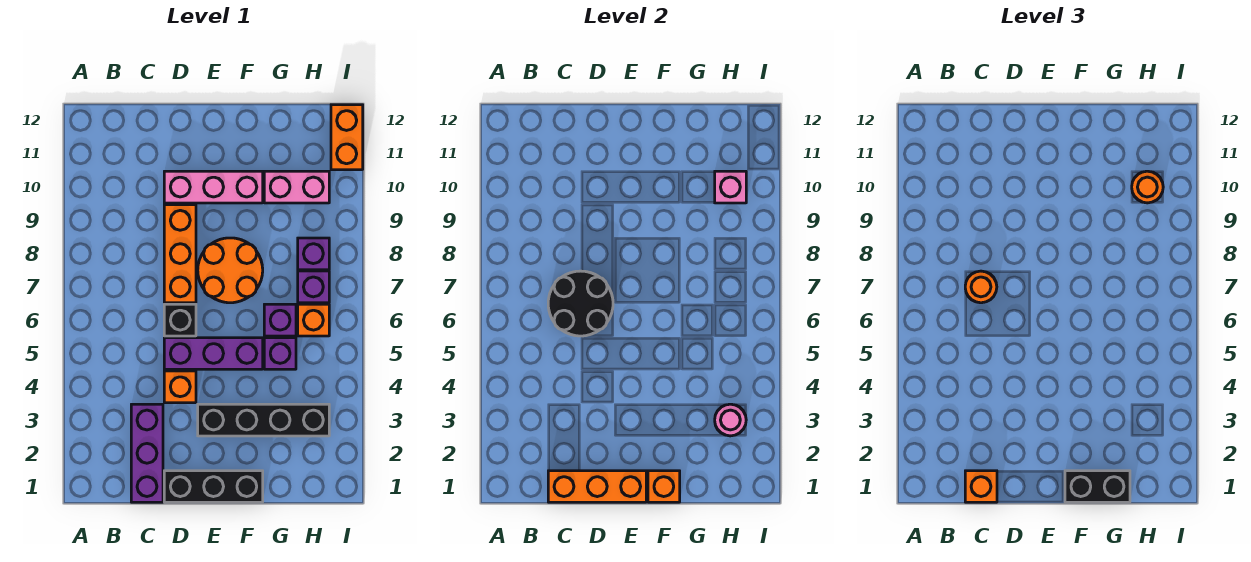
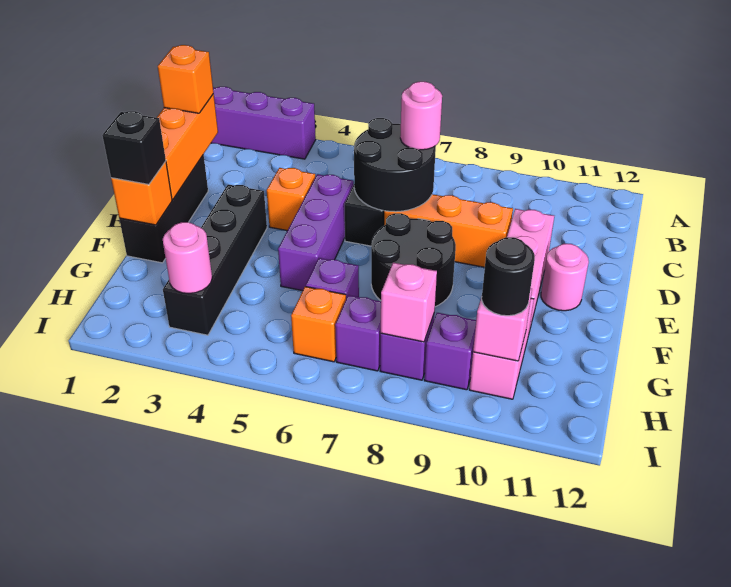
purple 1x3 brick [131,404,163,502] -> purple 1x3 brick moved to [211,87,316,159]
orange 1x1 round brick [965,271,997,303] -> pink 1x1 round brick [400,82,442,150]
orange 2x2 round brick [198,238,263,303] -> black 2x2 round brick [371,213,456,307]
none -> pink 1x1 round brick [541,244,589,311]
black 1x2 brick [1065,471,1130,502] -> black 1x1 brick [102,111,166,184]
purple 1x1 brick [264,338,296,369] -> purple 1x1 brick moved to [424,313,476,390]
none -> pink 1x1 brick [381,263,437,342]
orange 1x1 round brick [1132,171,1163,203] -> black 1x1 round brick [482,237,535,316]
orange 1x2 brick [331,105,363,170] -> none

